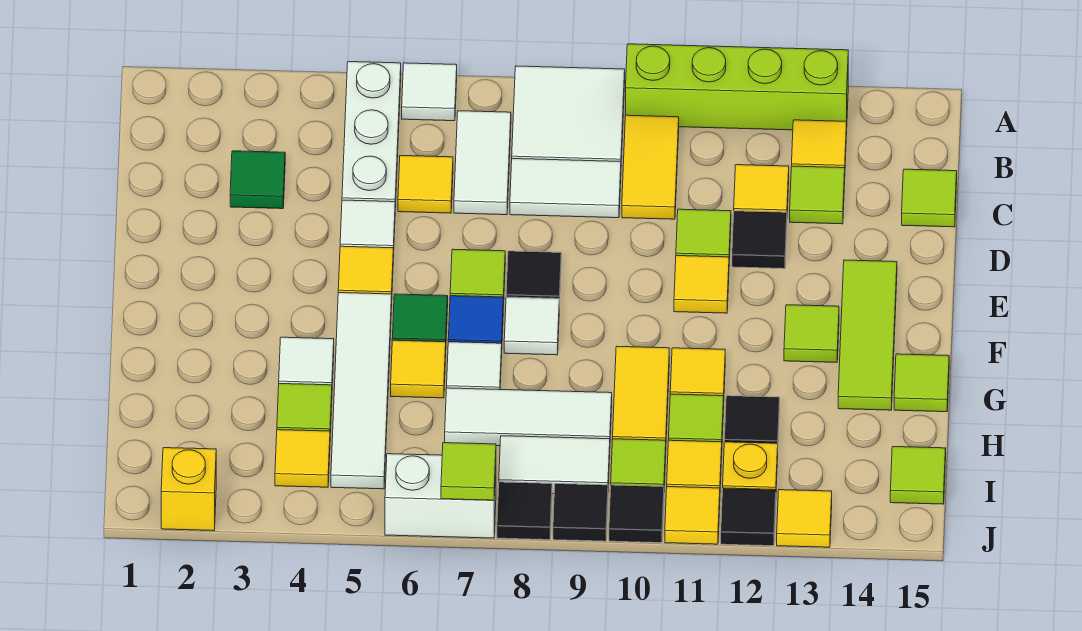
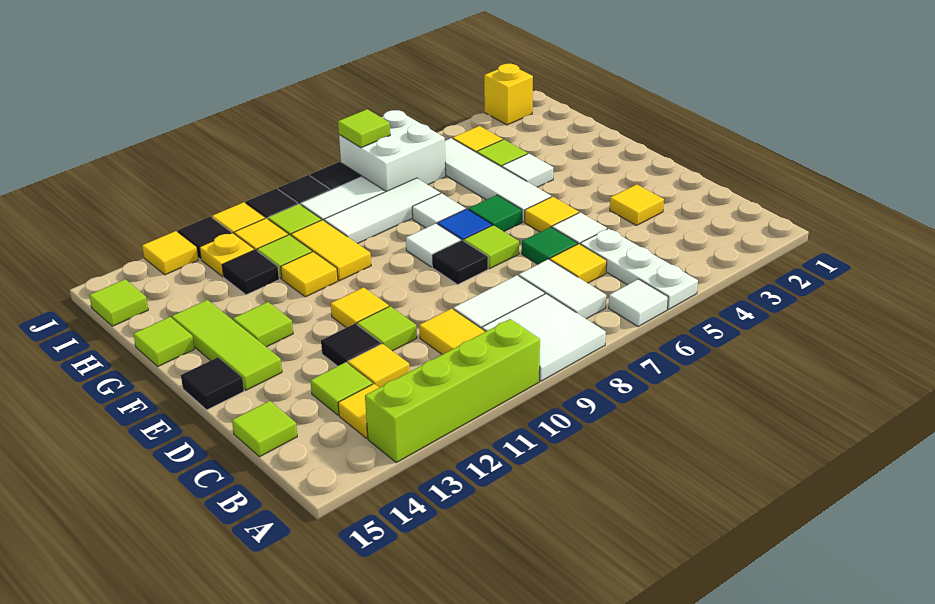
green 1x1 tile [230,151,285,209] -> green 1x1 tile moved to [522,227,578,264]
none -> black 1x1 tile [181,357,244,410]
yellow 1x1 tile [391,340,446,398] -> yellow 1x1 tile moved to [610,184,664,225]
white 1x2 brick [385,454,496,538] -> white 2x2 brick [339,110,446,192]

